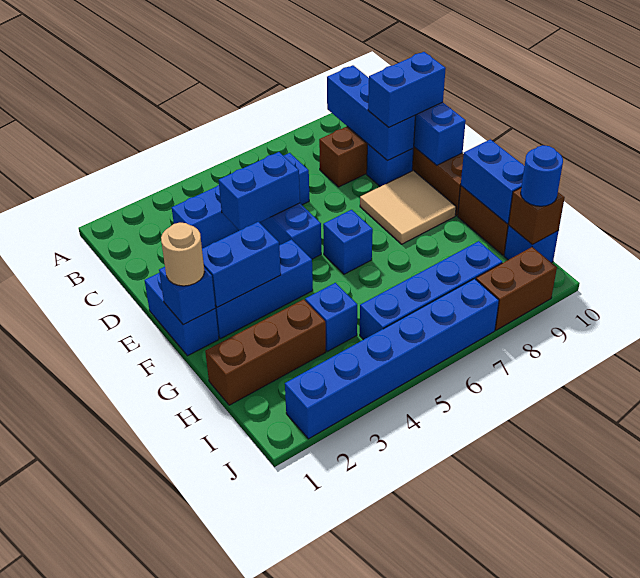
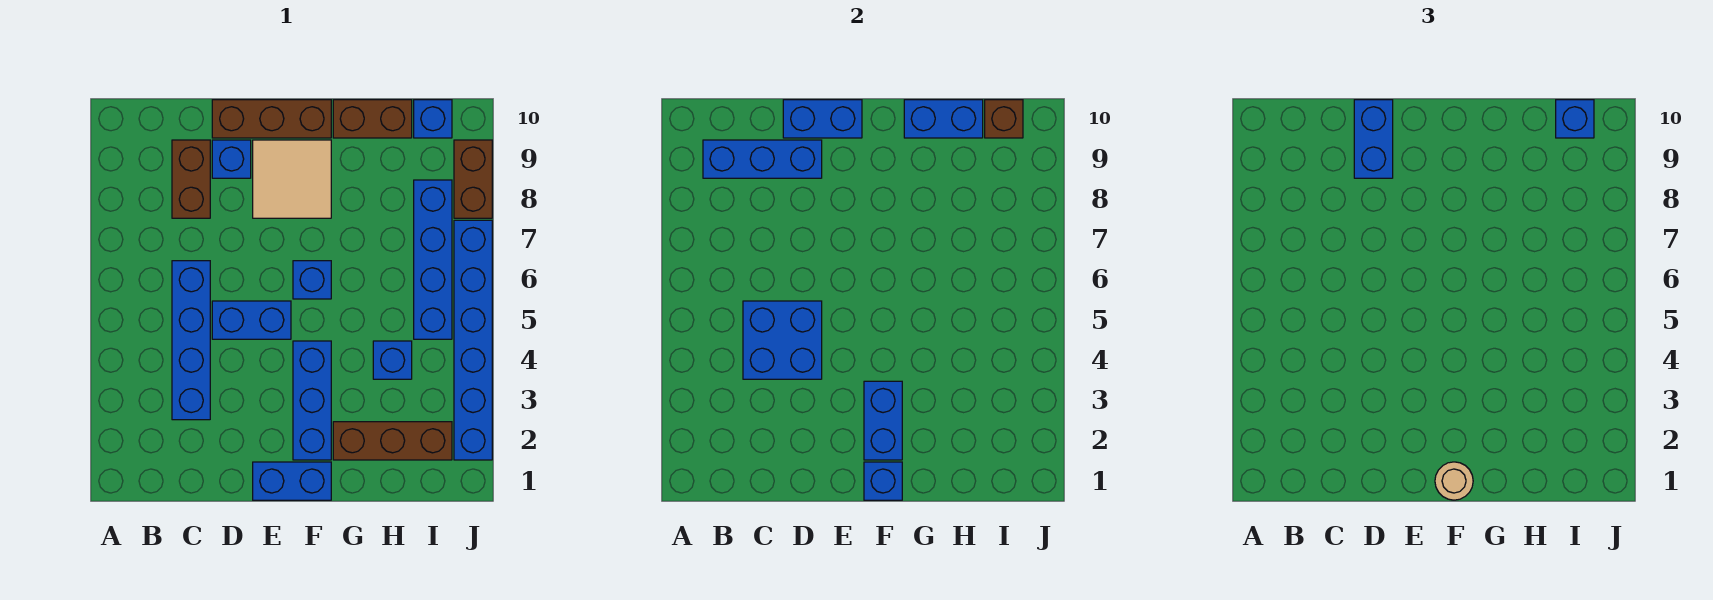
blue 1x2 brick [219,152,300,231] -> blue 2x2 brick [743,301,822,379]
brown 1x3 brick [205,299,326,405] -> brown 1x3 brick turned to [333,422,452,460]
blue 1x1 round brick [521,145,563,206] -> blue 1x1 brick [1556,100,1594,138]

